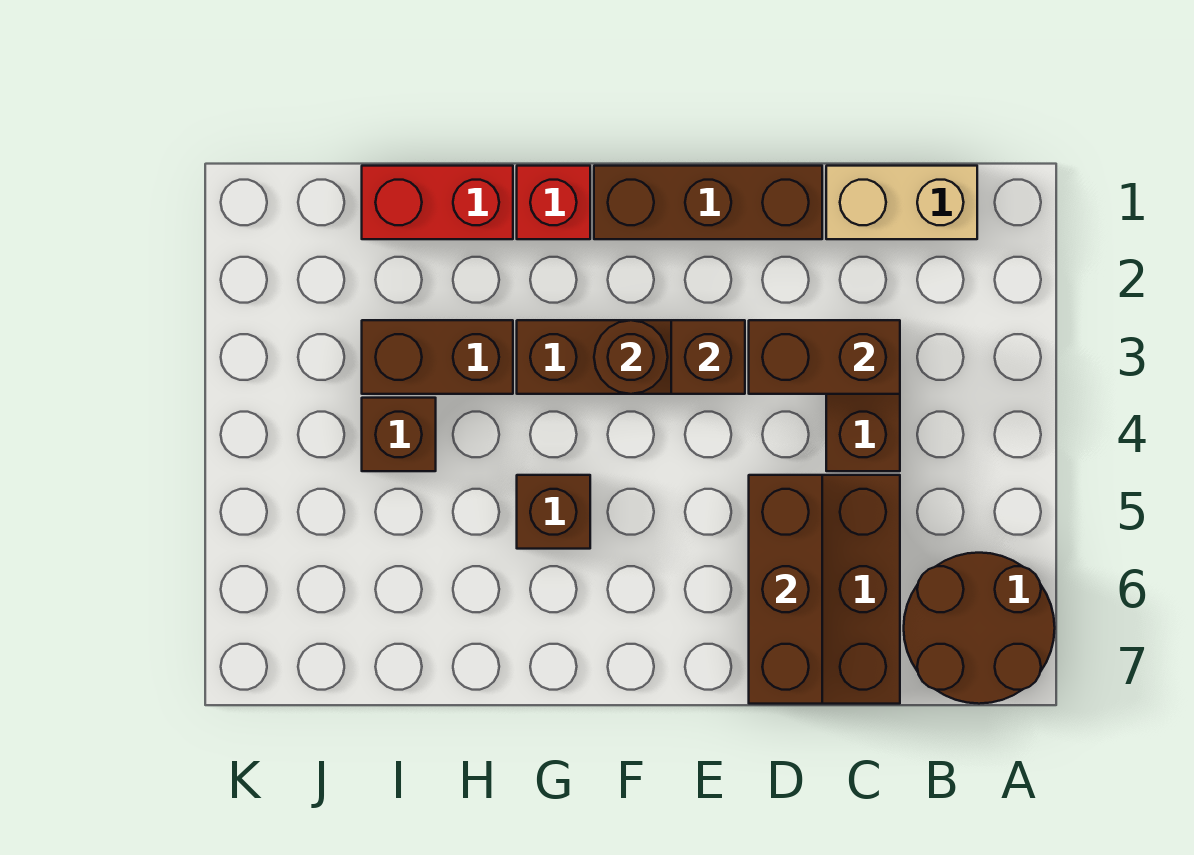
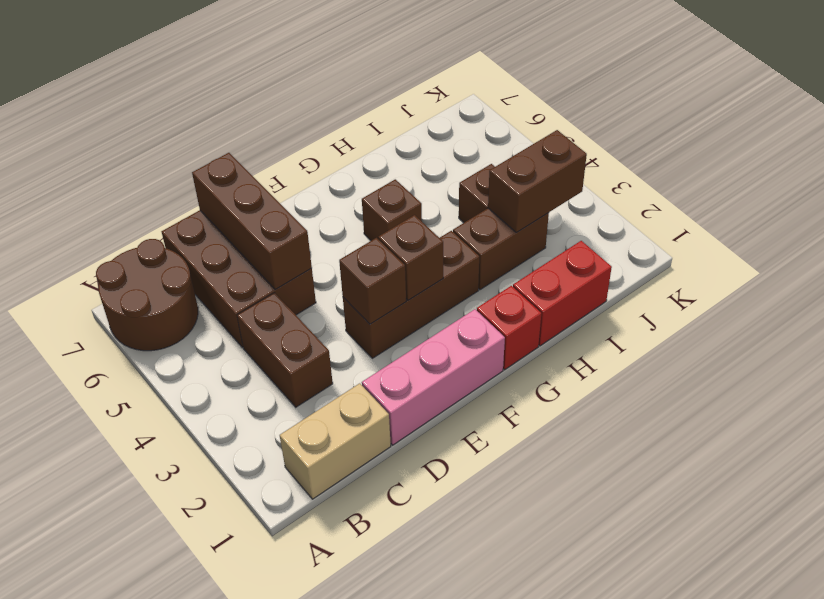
brown 1x2 brick [749,320,900,394] -> brown 1x2 brick moved to [488,130,587,233]
brown 1x3 brick [594,166,822,239] -> pink 1x3 brick [362,309,505,445]
brown 1x1 round brick [594,320,668,394] -> brown 1x1 brick [378,215,443,300]

